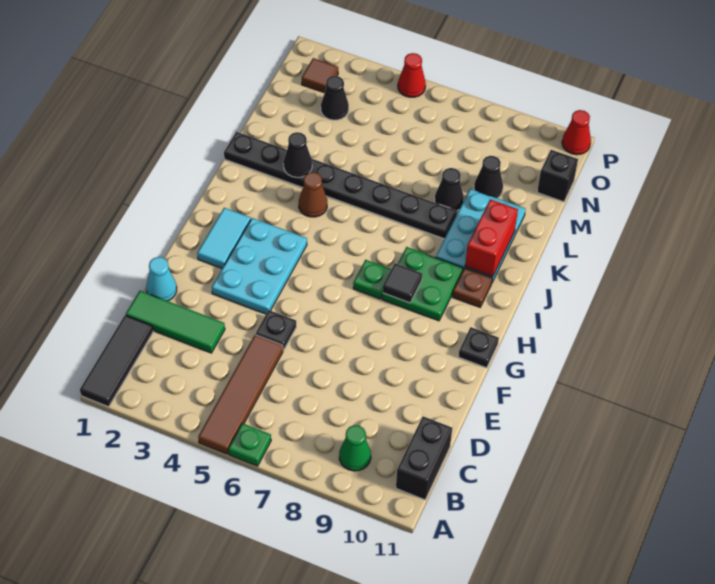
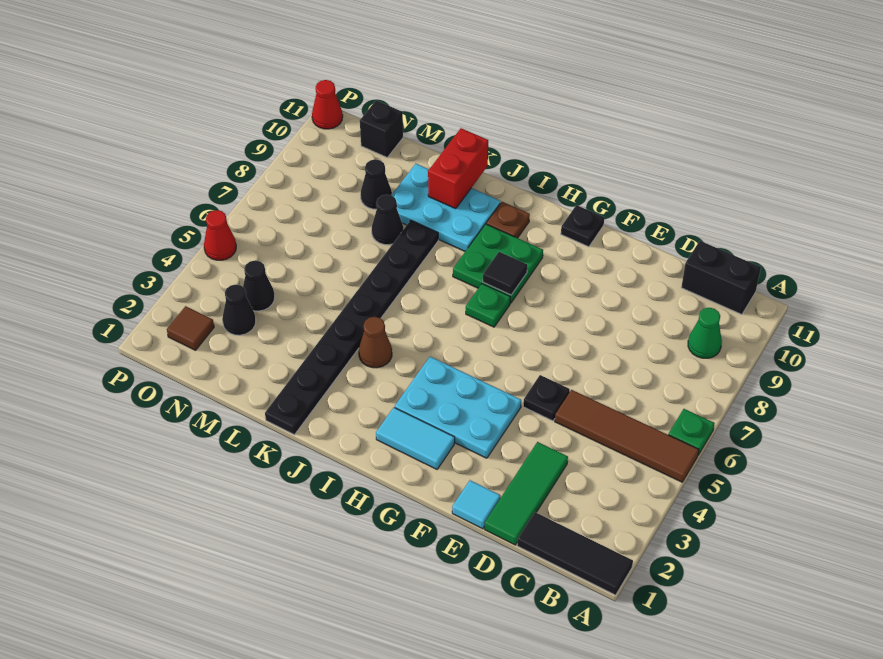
cyan 1x1 cone [146,257,177,301] -> cyan 1x1 tile [452,480,500,529]
red 1x2 brick [465,199,518,277] -> red 1x2 brick turned to [428,128,488,209]
black 1x1 cone [283,132,312,177] -> black 1x1 cone moved to [243,260,275,311]

